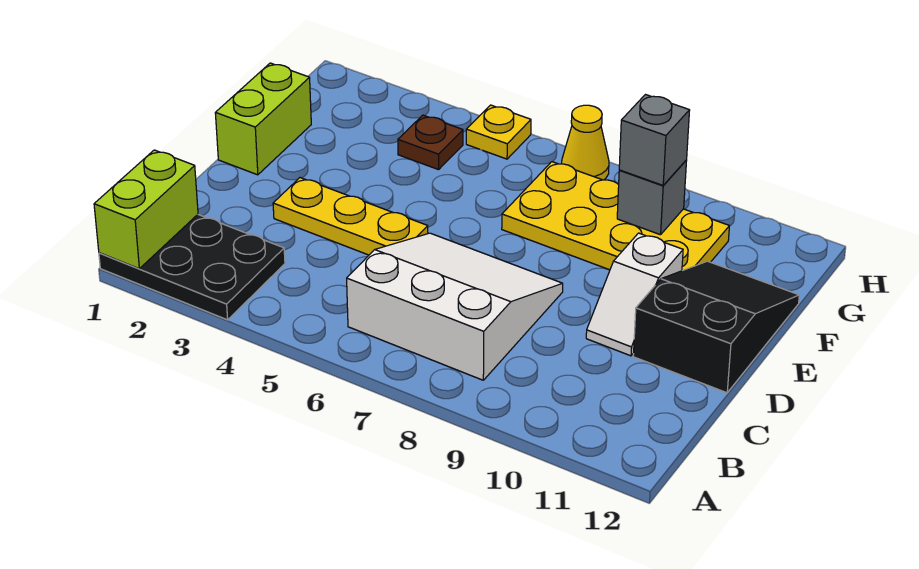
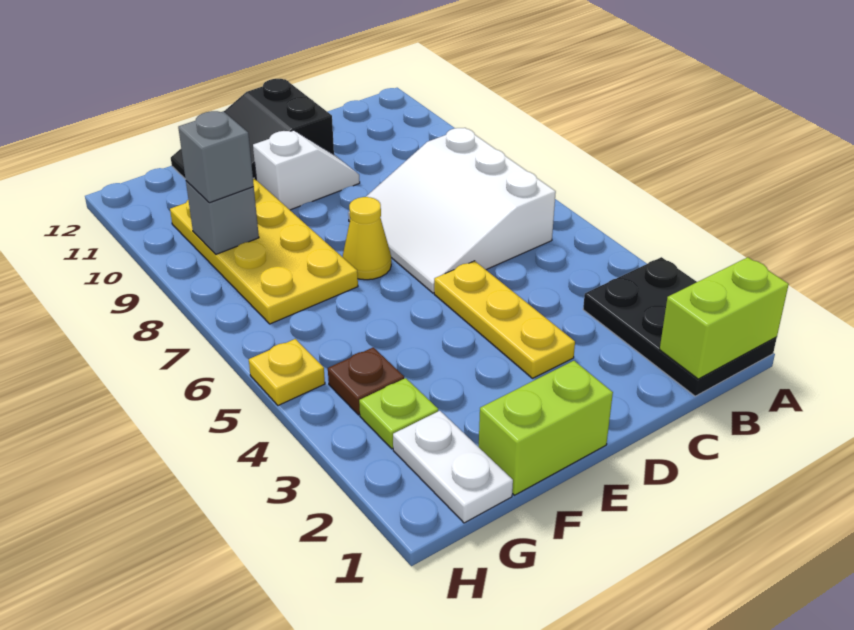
none -> white 1x2 plate [393,411,513,523]
none -> lime 1x1 plate [359,378,438,449]
yellow 1x1 cone [562,105,609,180] -> yellow 1x1 cone moved to [343,197,391,280]

